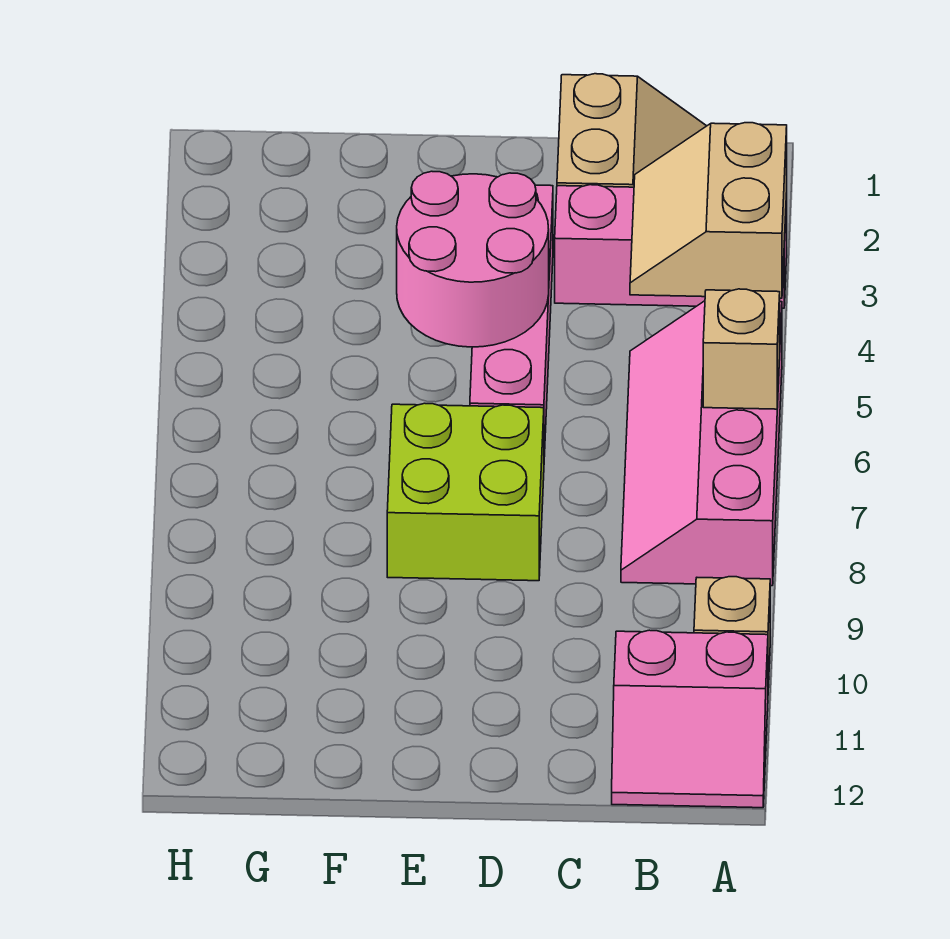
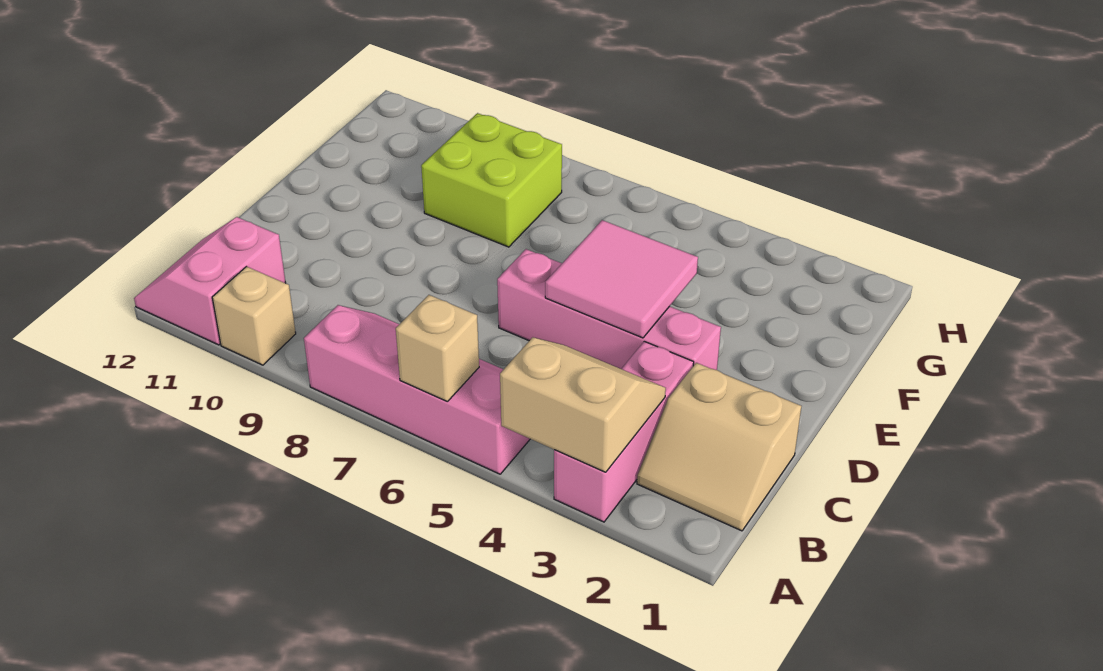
pink 2x2 round brick [397,171,549,347] -> pink 2x2 tile [545,220,698,338]
lime 2x2 brick [387,403,544,581] -> lime 2x2 brick moved to [421,113,562,247]

